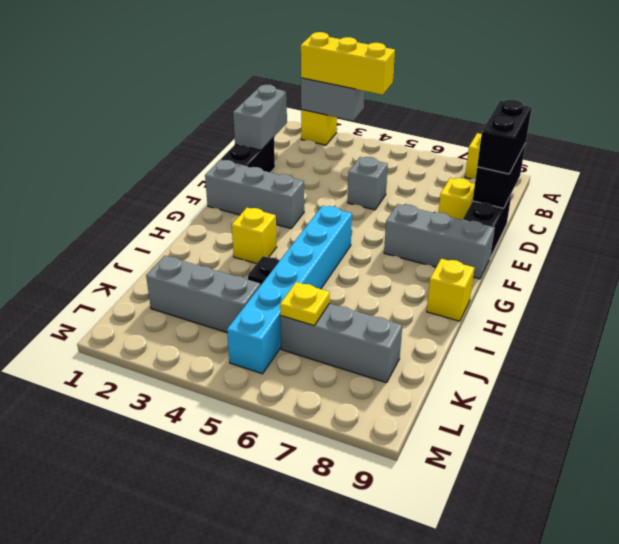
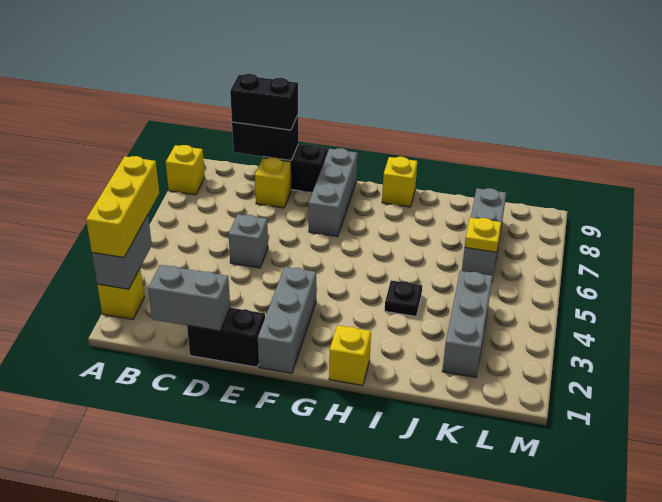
cyan 1x6 brick [227,206,352,374] -> none
yellow 1x1 brick [232,208,277,264] -> yellow 1x1 brick moved to [329,325,371,385]

